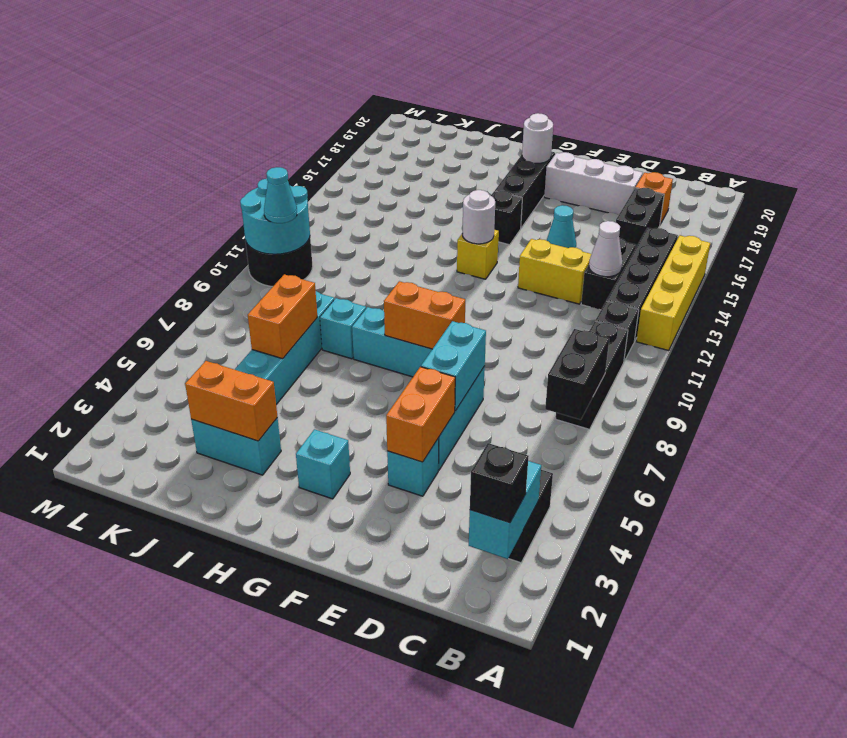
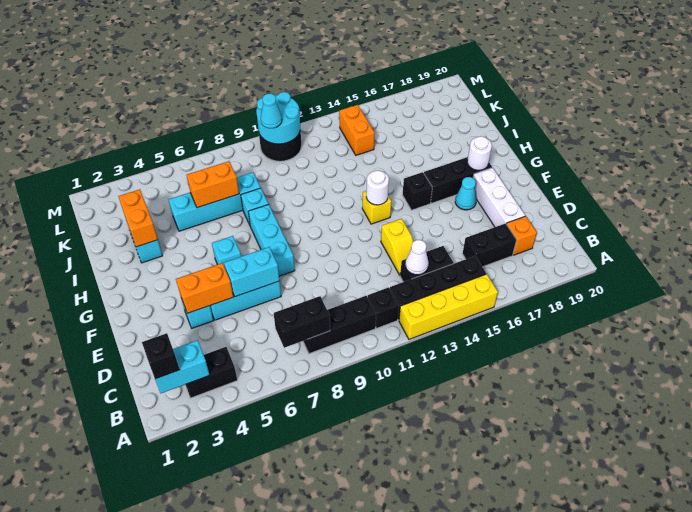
yellow 1x2 brick [518,239,591,304] -> yellow 1x2 slope [381,219,414,275]
cyan 1x1 cone [547,205,576,248] -> cyan 1x1 cone moved to [455,177,476,210]
orange 1x2 brick [384,281,465,349] -> orange 1x2 brick moved to [339,105,375,155]
cyan 1x1 brick [296,429,350,499] -> cyan 1x1 brick moved to [212,236,241,267]

